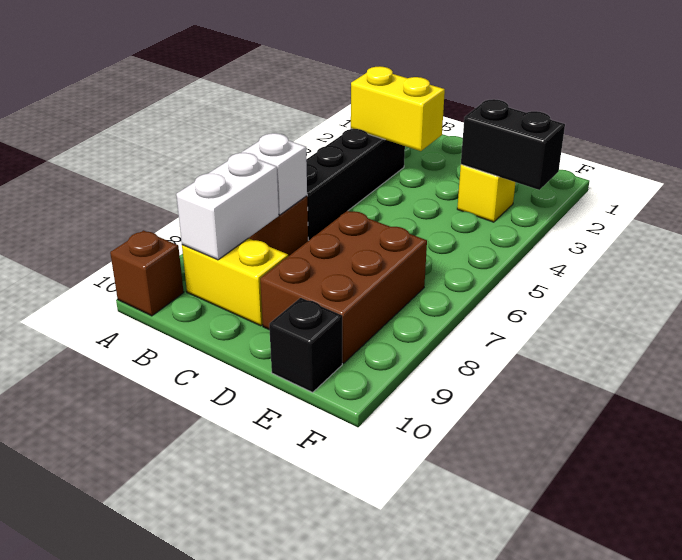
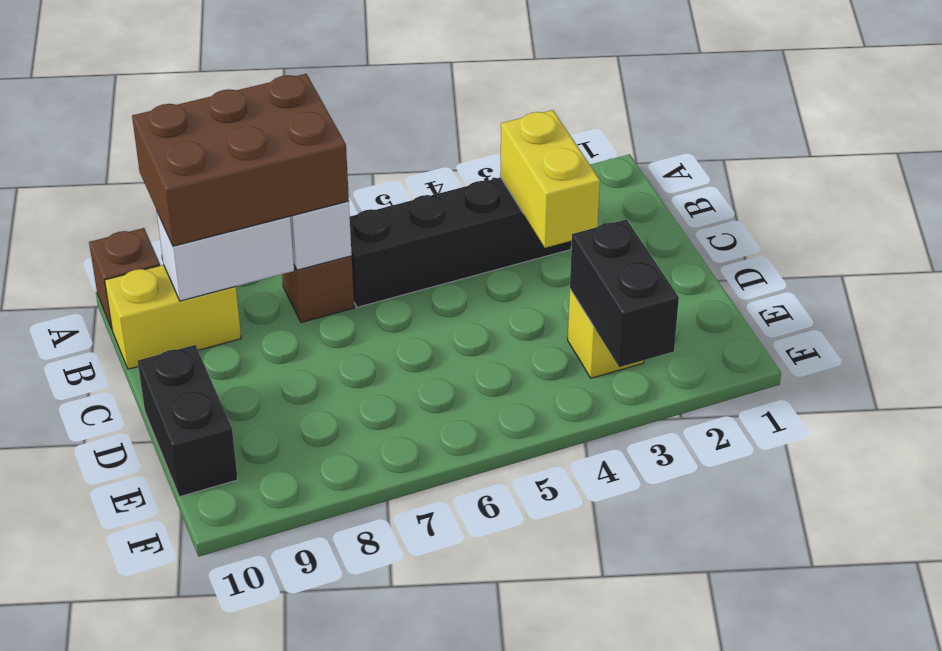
yellow 1x2 brick [182,238,288,326] -> yellow 1x2 brick turned to [105,265,241,369]
brown 2x3 brick [260,211,427,363] -> brown 2x3 brick moved to [132,74,349,246]
black 1x1 brick [269,298,342,392] -> black 1x2 brick [138,345,238,497]

